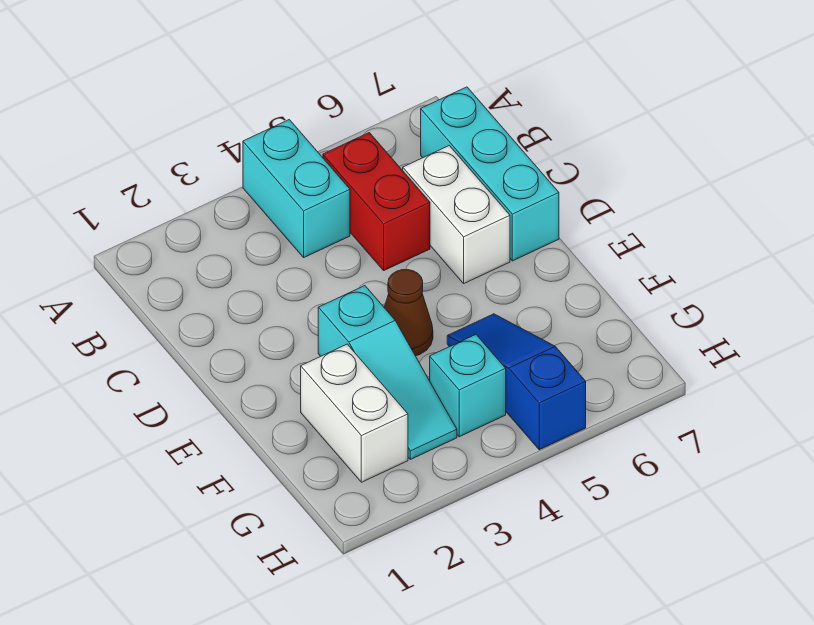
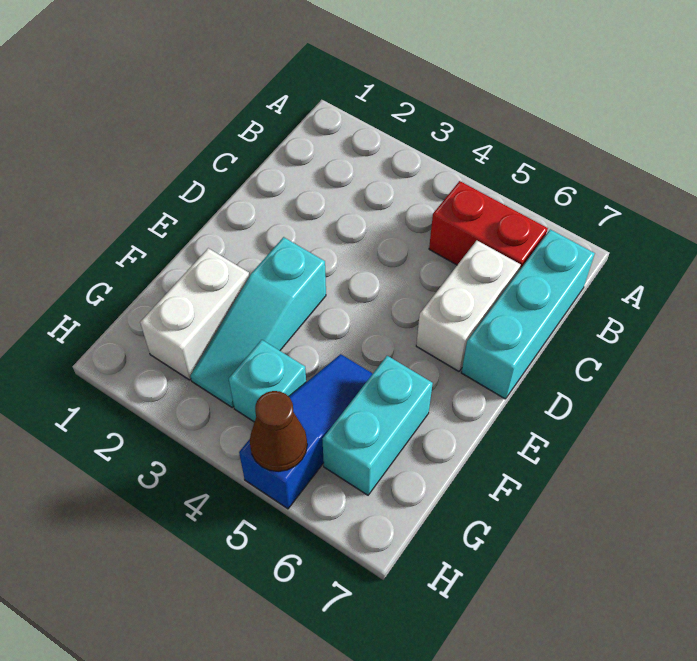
cyan 1x2 brick [243,120,350,257] -> cyan 1x2 brick moved to [323,356,433,495]
red 1x2 brick [323,133,430,270] -> red 1x2 brick turned to [429,181,548,269]
brown 1x1 cone [384,270,433,356] -> brown 1x1 cone moved to [250,391,307,471]

